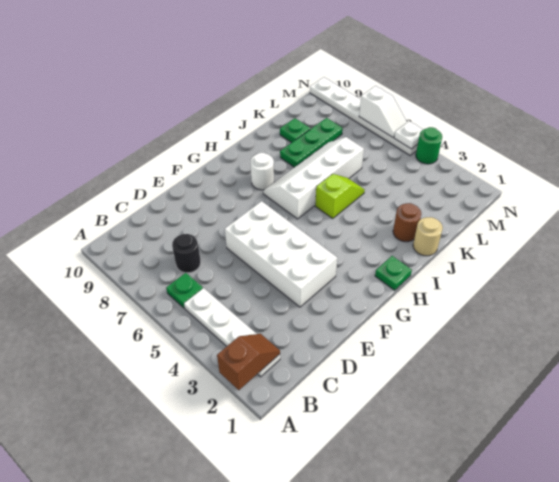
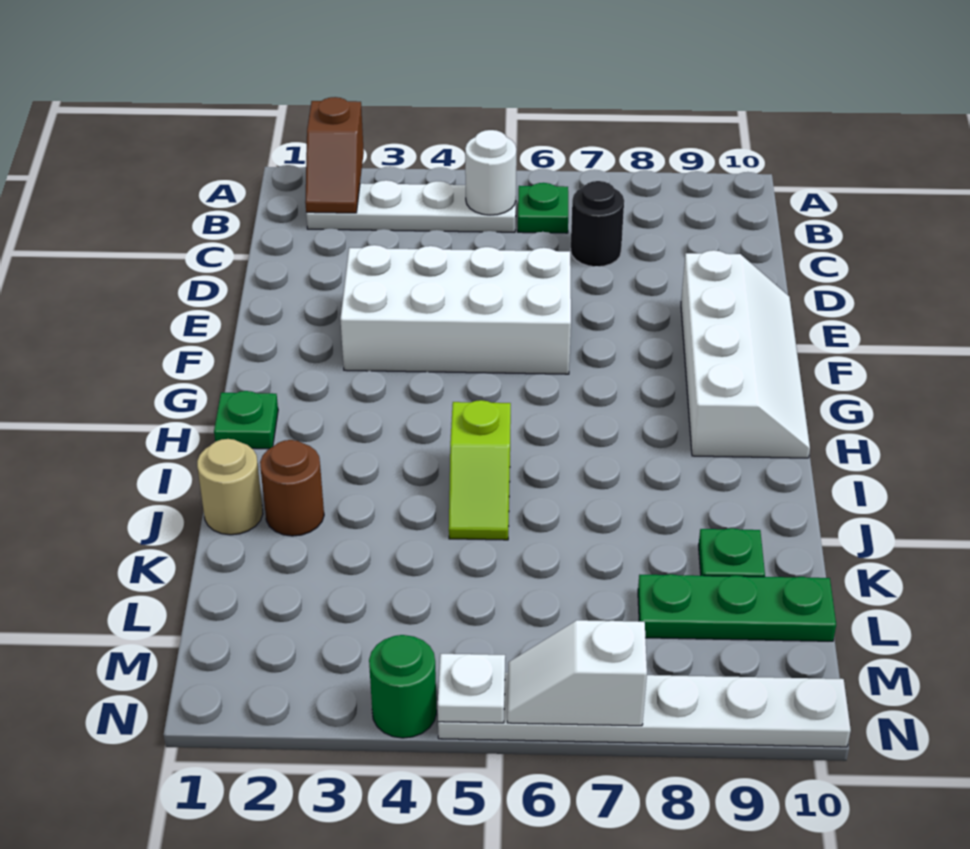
white 2x4 slope [263,137,364,219] -> white 2x4 slope moved to [681,250,810,458]
white 1x1 round brick [251,153,274,190] -> white 1x1 round brick moved to [465,130,516,215]
green 1x3 plate [280,118,343,167] -> green 1x3 plate turned to [638,574,836,641]

